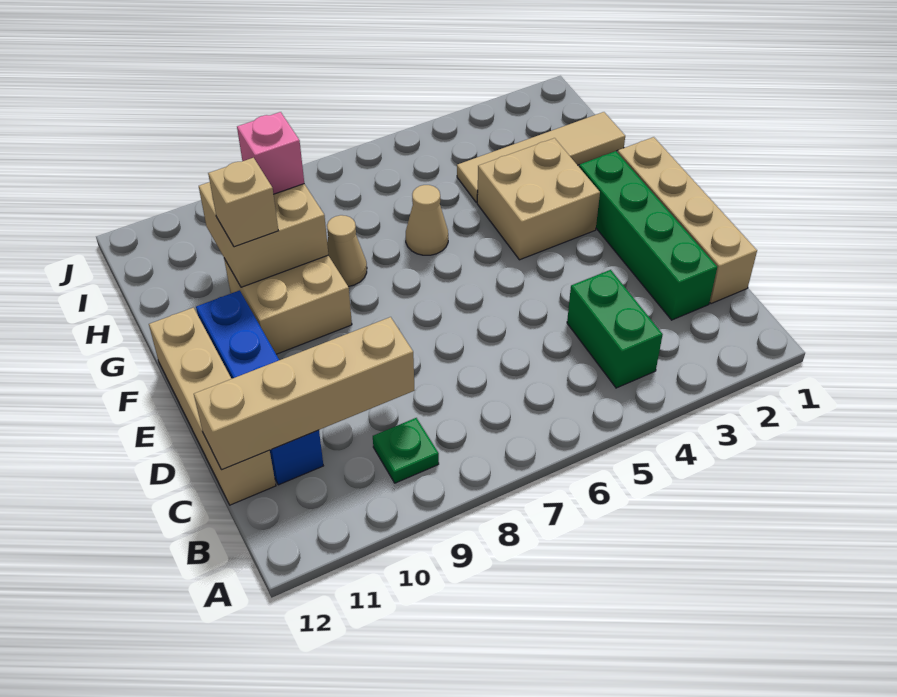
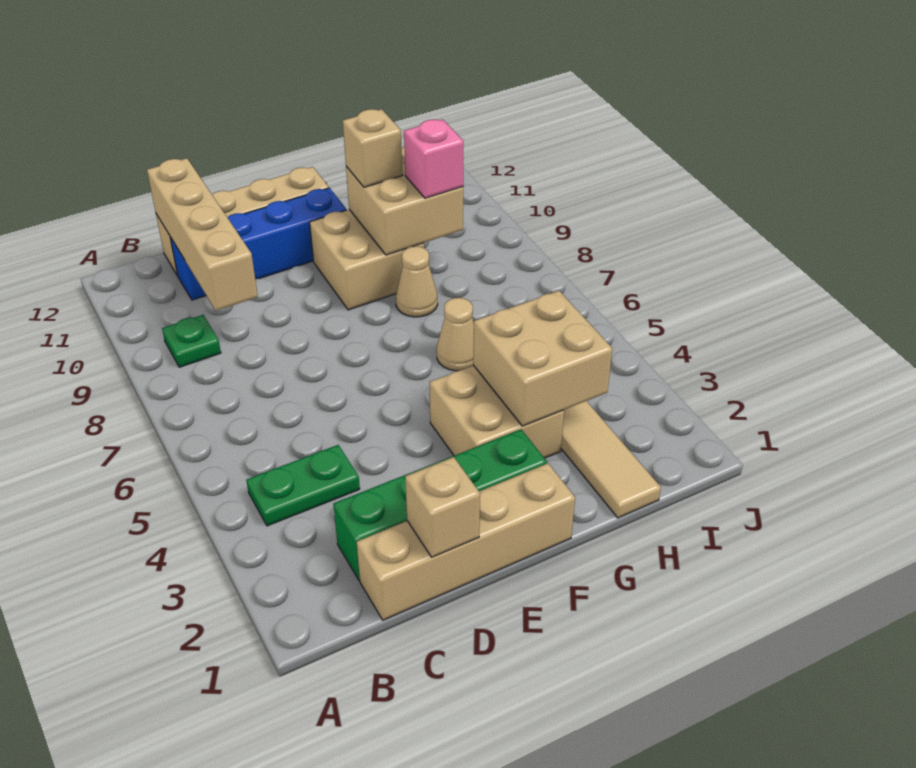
green 1x2 brick [567,270,663,388] -> green 1x2 plate [246,445,360,526]
none -> tan 1x1 brick [405,457,480,557]
none -> tan 2x2 brick [473,291,612,426]

